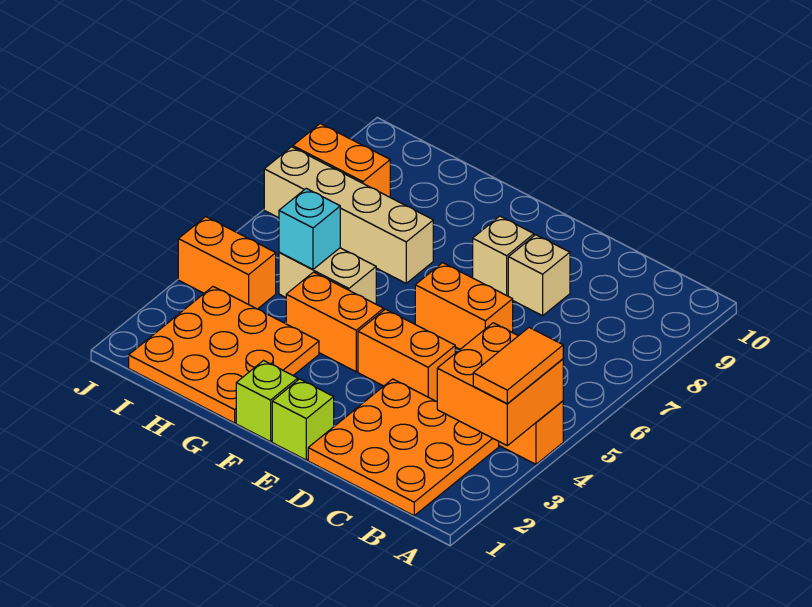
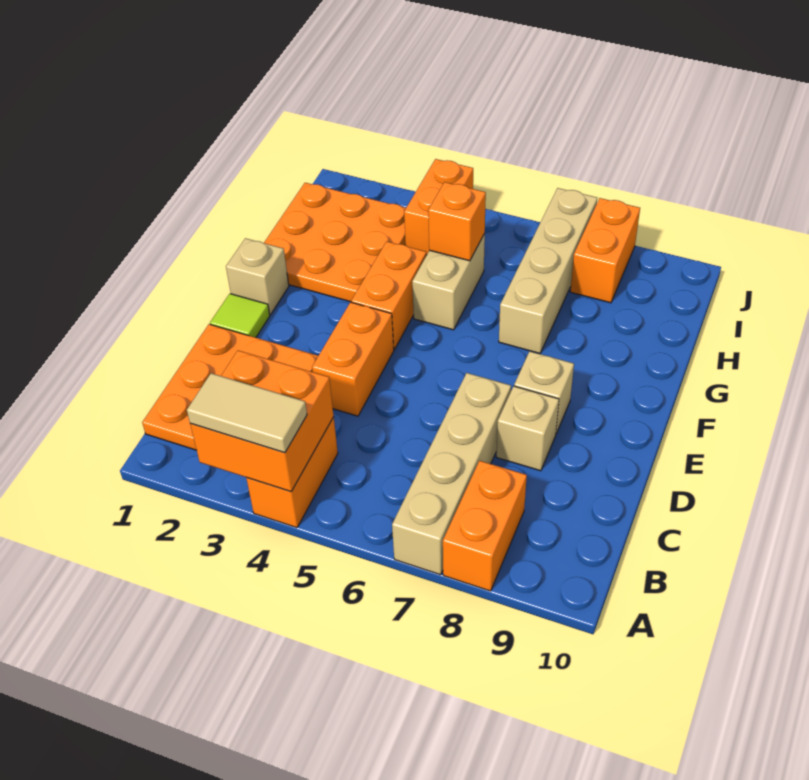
orange 1x2 tile [473,327,563,404] -> tan 1x2 tile [187,373,307,453]
none -> tan 1x4 brick [392,373,511,575]
orange 1x2 brick [415,263,513,349] -> orange 1x2 brick moved to [443,461,527,591]
lime 1x1 brick [272,379,334,460] -> lime 1x1 tile [210,294,270,338]
lime 1x1 brick [236,361,298,442] -> tan 1x1 brick [226,238,289,315]
cyan 1x1 brick [279,188,340,269] -> orange 1x1 brick [428,182,486,261]

